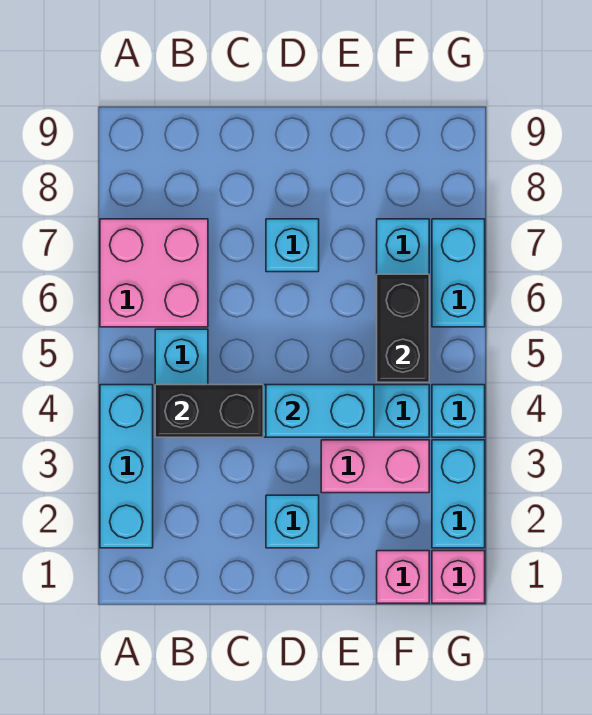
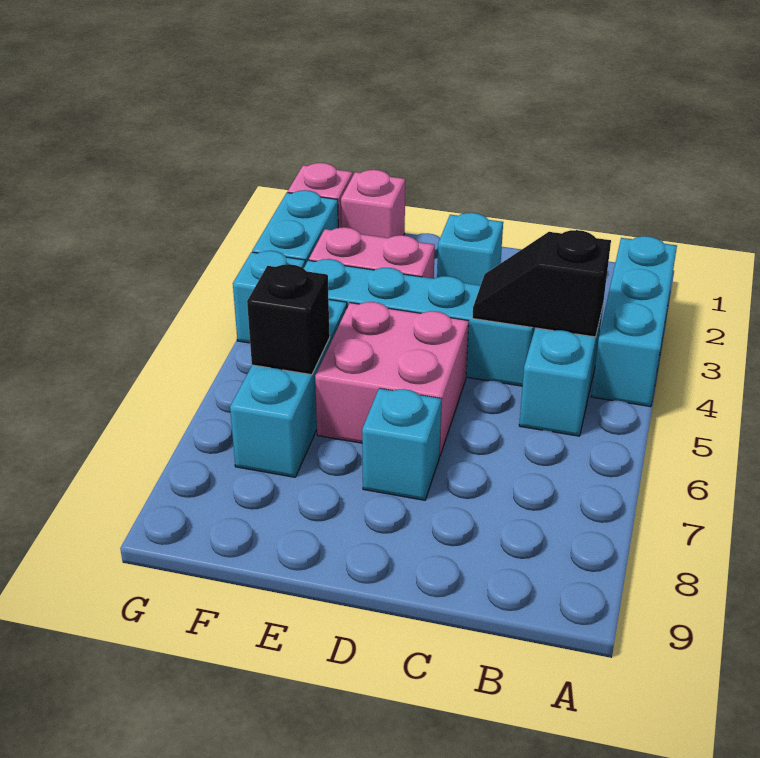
pink 2x2 brick [100,219,208,327] -> pink 2x2 brick moved to [315,302,469,456]
black 1x2 brick [155,385,263,437] -> black 1x2 slope [472,230,611,337]
cyan 1x2 brick [266,385,374,437] -> none
black 1x2 brick [377,274,429,382] -> black 1x1 brick [247,264,330,375]
cyan 1x2 brick [432,219,485,327] -> none

